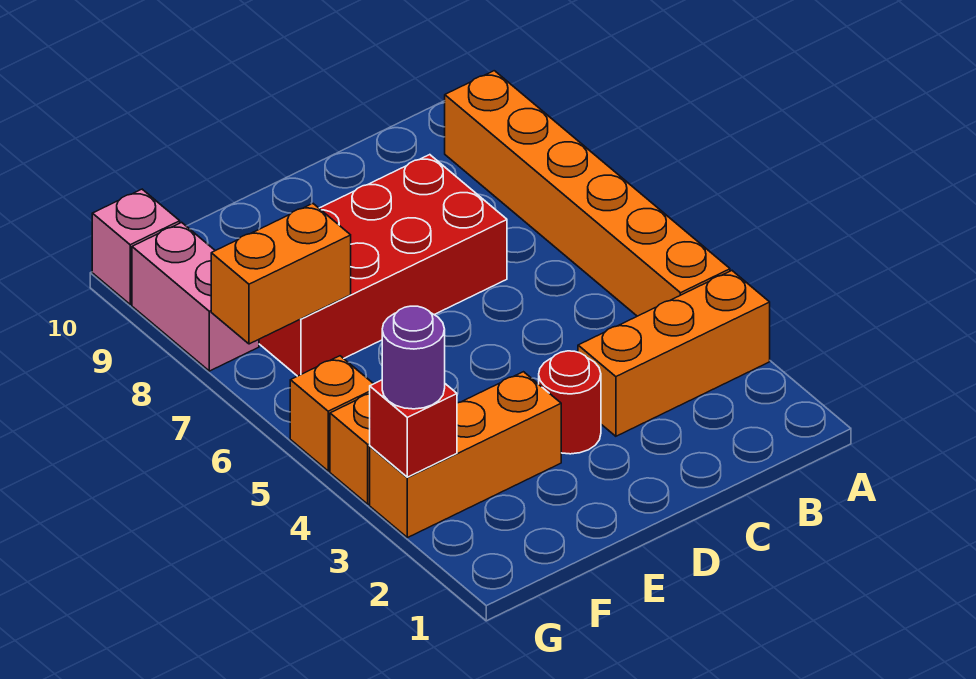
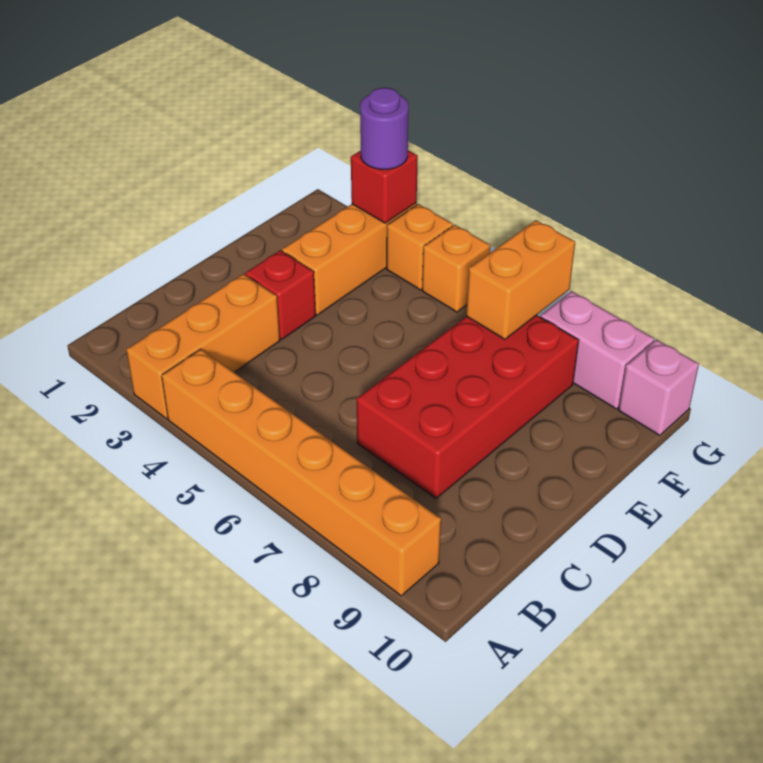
red 1x1 round brick [539,351,601,454] -> red 1x1 brick [245,250,316,339]

